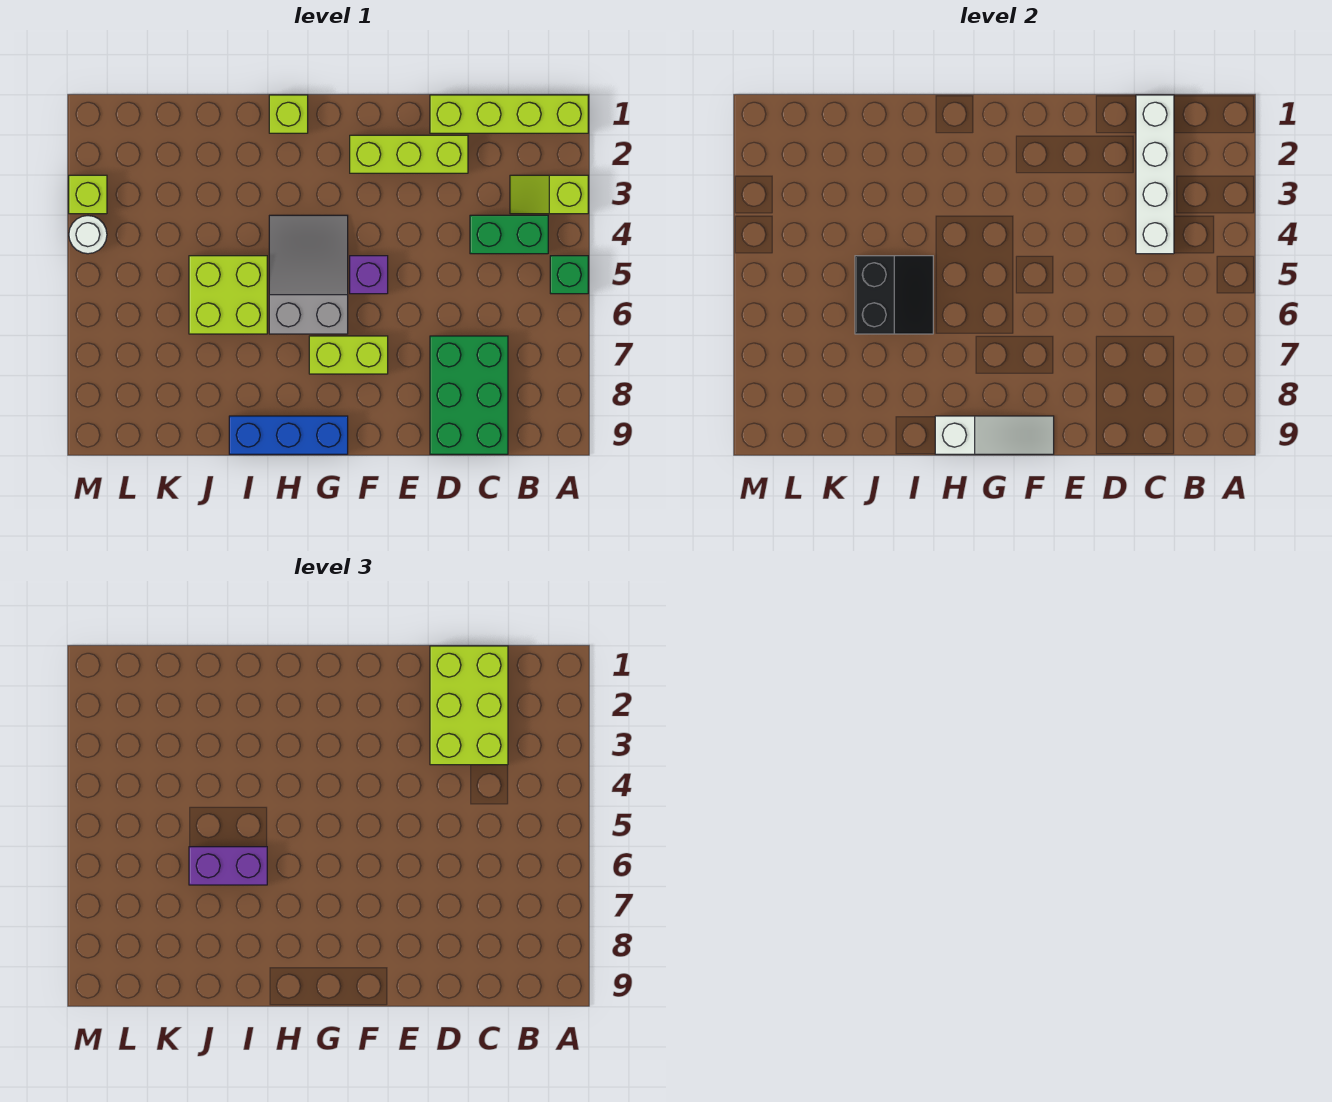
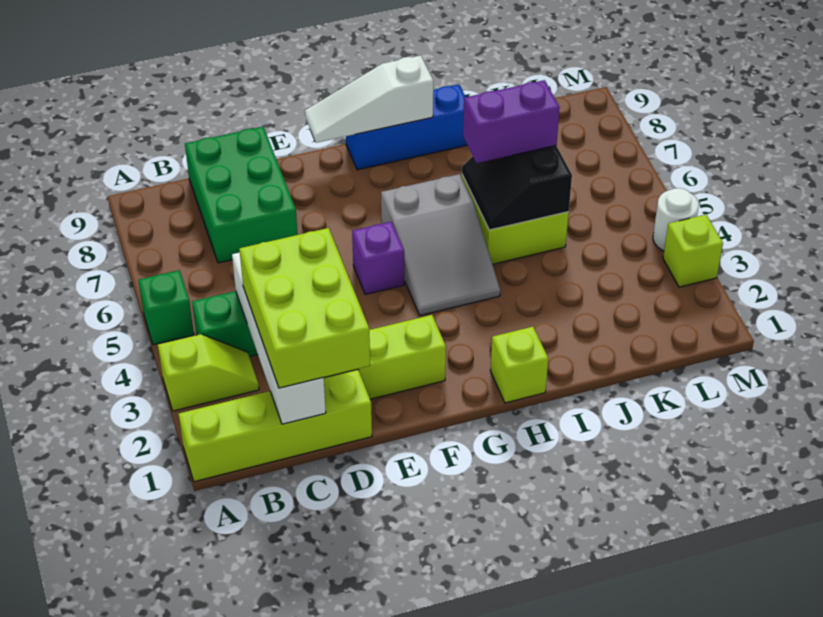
lime 1x2 brick [309,336,388,374] -> none

